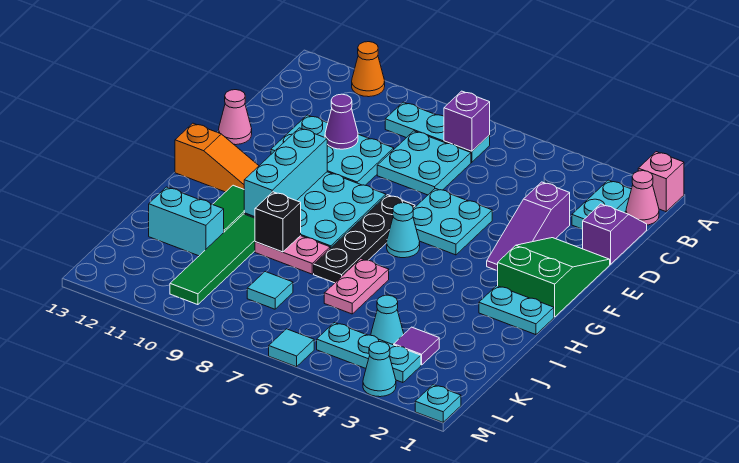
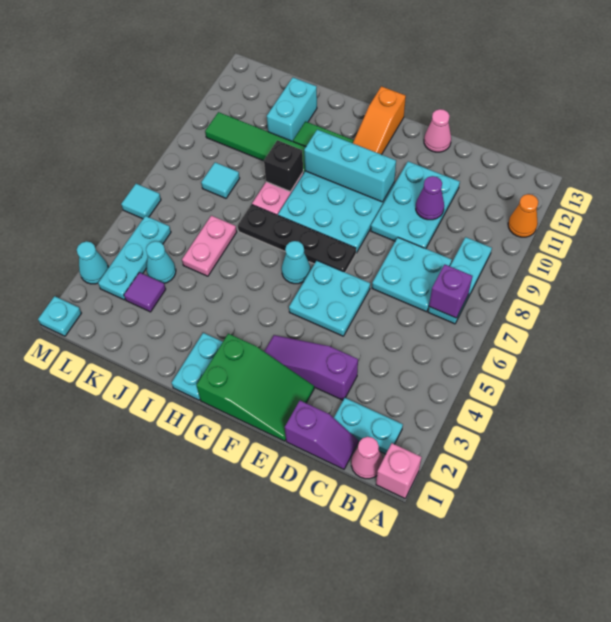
pink 1x2 plate [324,259,389,314] -> pink 1x2 plate turned to [182,216,237,276]

